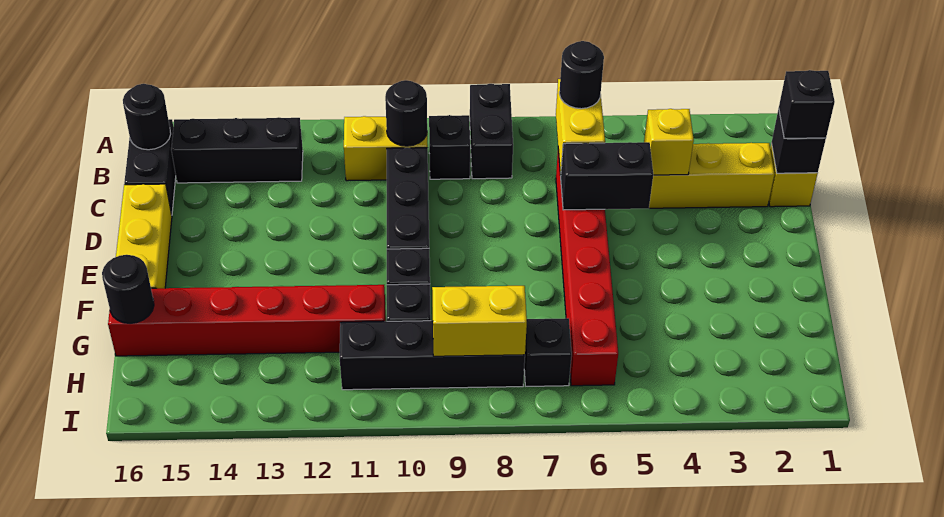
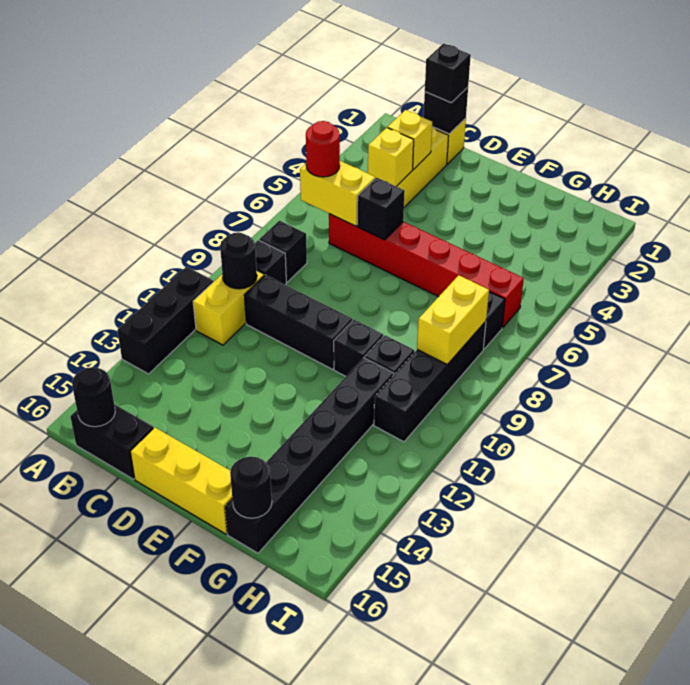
black 1x2 brick [469,84,513,179] -> black 1x1 brick [259,221,307,282]
black 1x1 round brick [559,41,604,109] -> red 1x1 round brick [306,121,340,177]
black 1x3 brick [171,117,303,183] -> black 1x3 brick moved to [117,267,213,374]
none -> yellow 1x1 brick [388,110,432,170]
black 1x2 brick [561,142,653,210] -> black 1x1 brick [357,178,405,240]
red 1x6 brick [108,285,386,356] -> black 1x6 brick [225,358,394,553]

